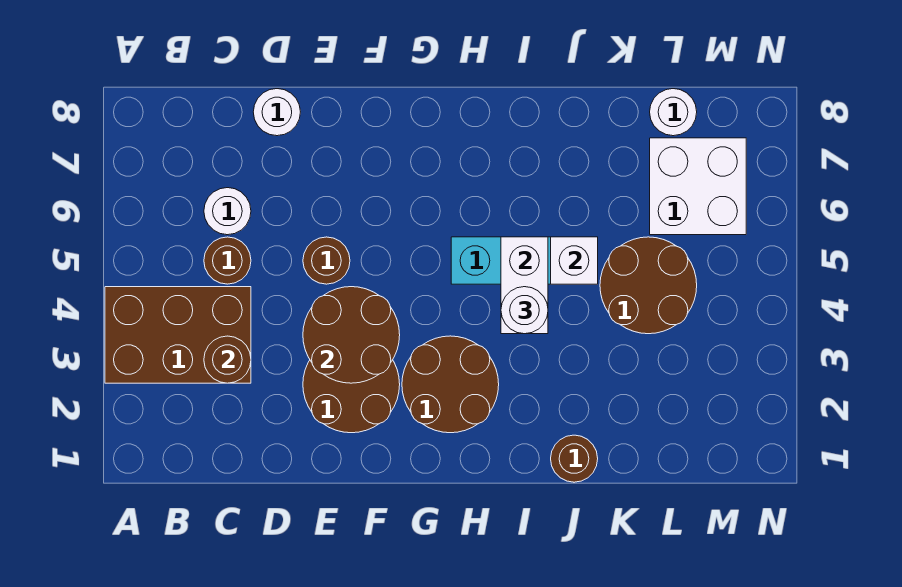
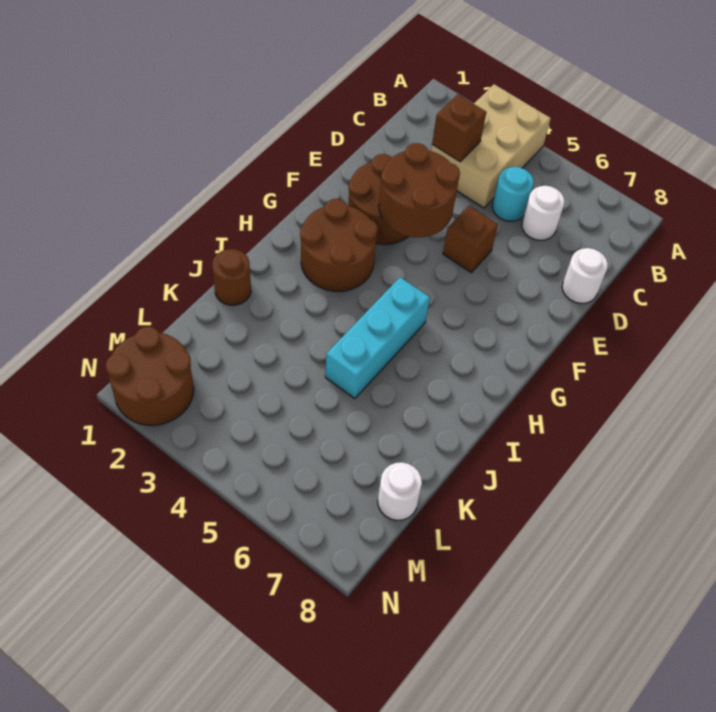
brown 2x3 brick [105,287,251,383] -> tan 2x3 brick [431,84,551,208]
brown 1x1 round brick [204,336,251,383] -> brown 1x1 brick [432,94,486,162]
brown 1x1 round brick [204,237,251,284] -> cyan 1x1 round brick [492,167,534,221]
brown 1x1 round brick [303,237,350,284] -> brown 1x1 brick [443,206,498,272]
white 1x2 brick [501,237,548,334] -> none
white 1x1 round brick [501,287,548,334] -> none
white 1x1 brick [551,237,598,284] -> none
brown 2x2 round brick [600,237,697,334] -> brown 2x2 round brick moved to [106,327,194,425]
white 2x2 brick [650,138,746,235] -> none

